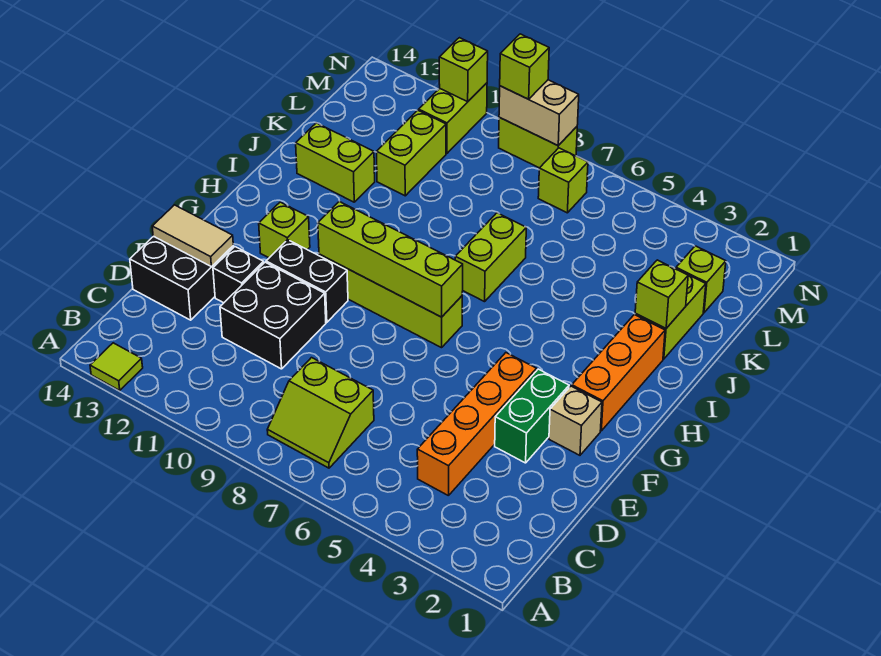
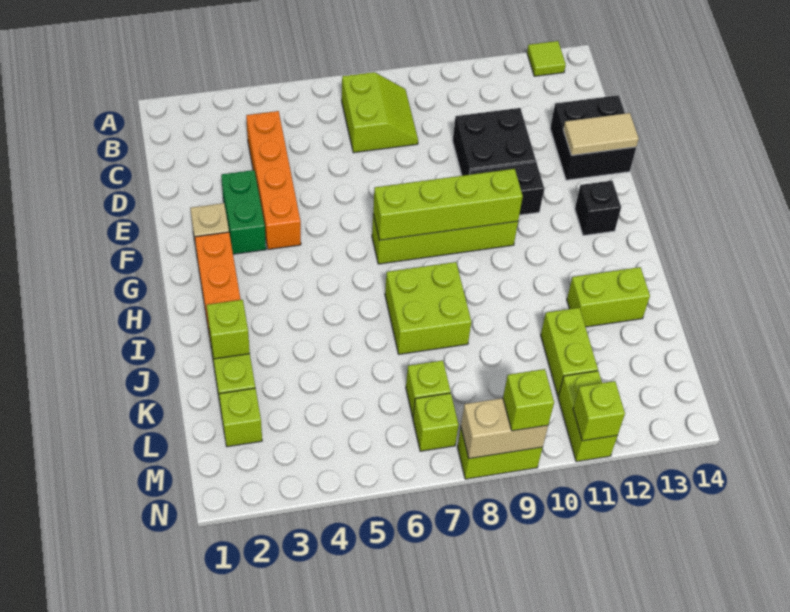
lime 2x2 slope [267,358,374,468] -> lime 2x2 slope turned to [342,72,418,153]
black 1x1 brick [213,247,264,303] -> black 1x1 brick moved to [575,181,621,236]
lime 1x1 brick [259,202,310,258] -> lime 1x1 brick moved to [406,361,451,417]
lime 1x2 brick [455,213,526,302] -> lime 2x2 brick [385,262,471,354]

